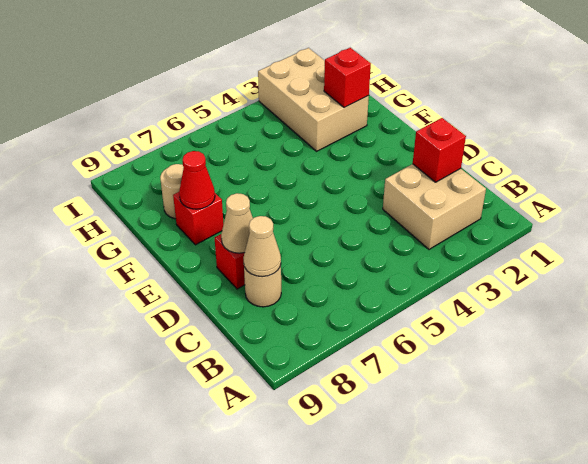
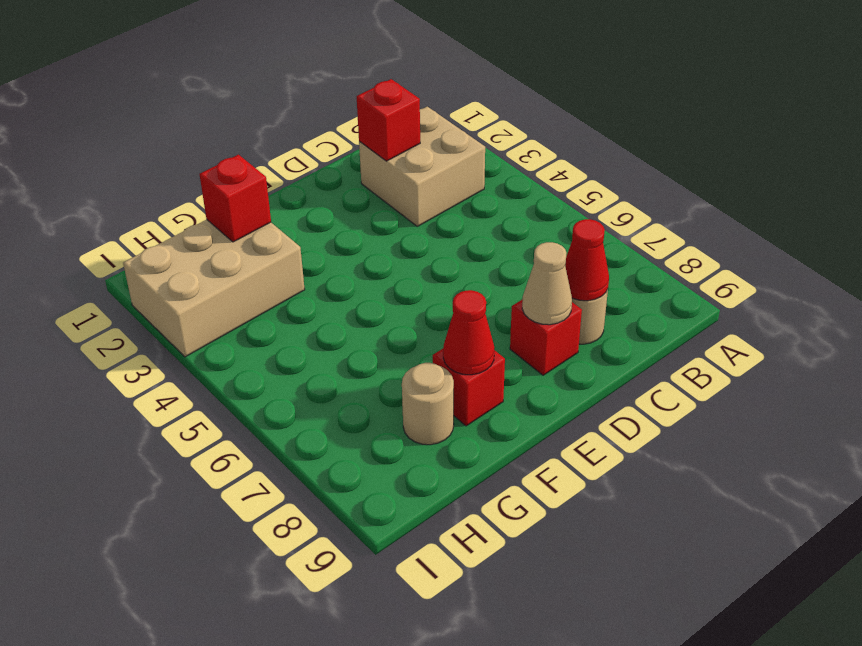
tan 1x1 cone [243,216,281,277] -> red 1x1 cone [565,219,609,301]

